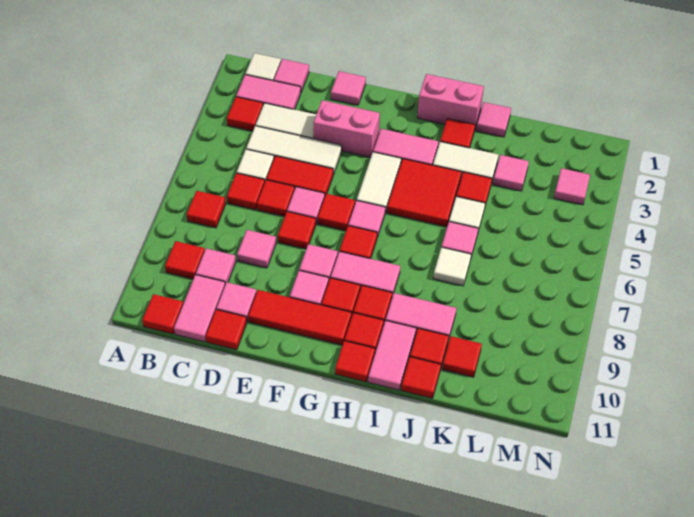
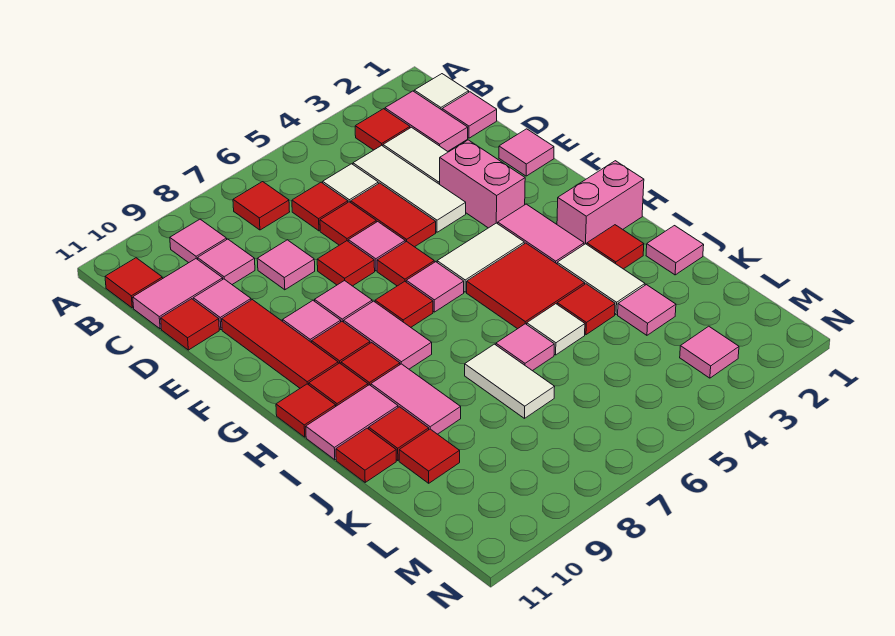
red 1x1 tile [165,241,205,279] -> pink 1x1 tile [170,219,227,263]
pink 1x2 brick [418,74,484,128] -> pink 1x2 brick turned to [557,161,644,244]
white 1x1 tile [433,247,471,286] -> white 1x2 tile [465,344,555,418]

